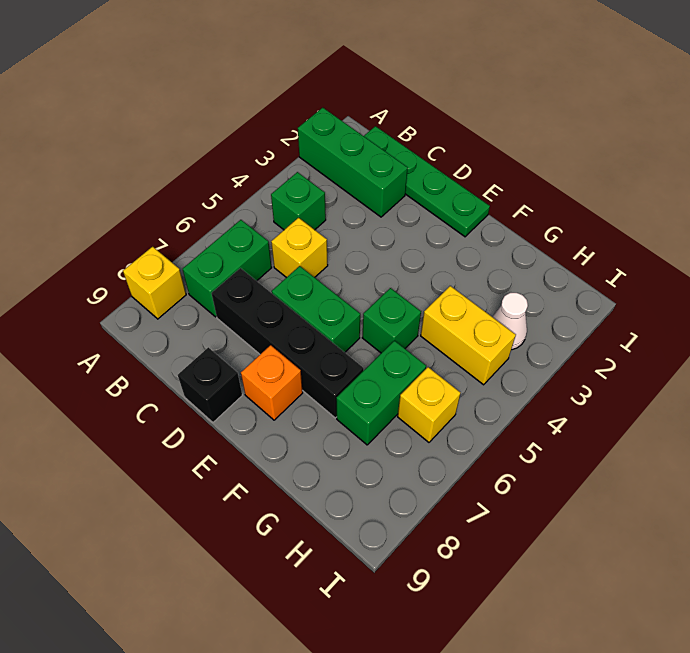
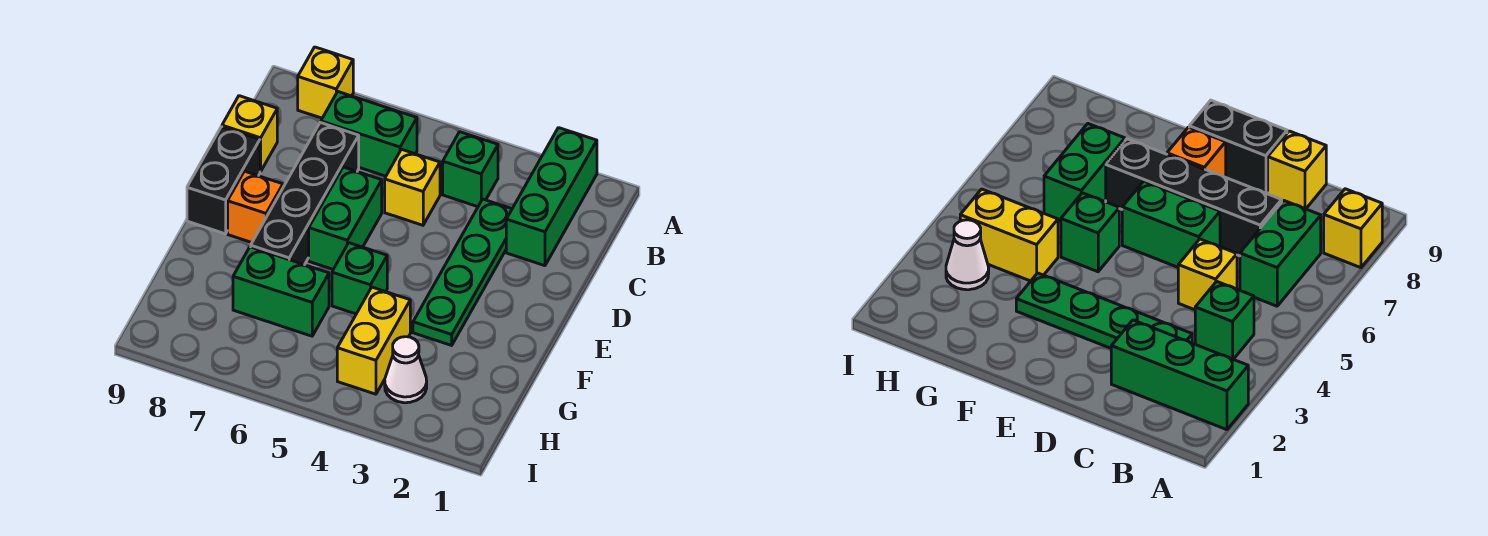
green 1x4 plate [364,126,490,237] -> green 1x4 plate moved to [413,199,512,345]
black 1x1 brick [178,347,242,422] -> black 1x2 brick [187,127,260,234]
yellow 1x1 brick [398,367,461,442] -> yellow 1x1 brick moved to [222,96,277,172]

